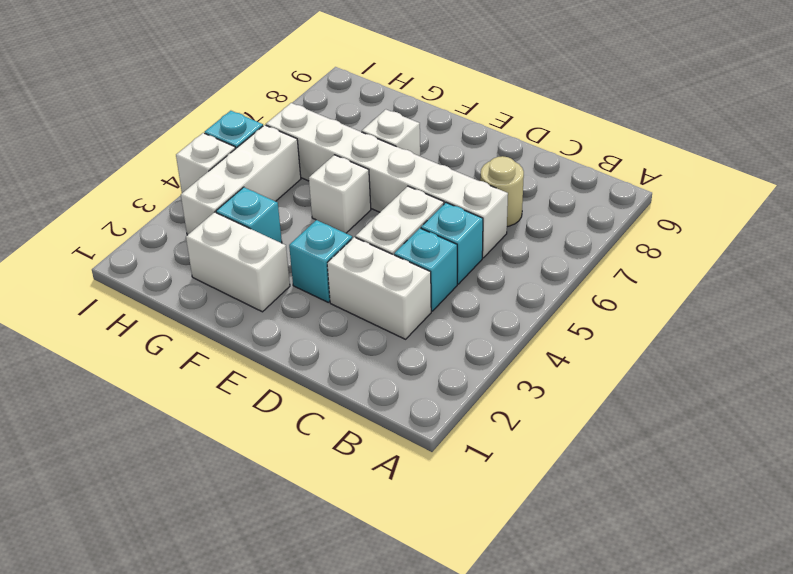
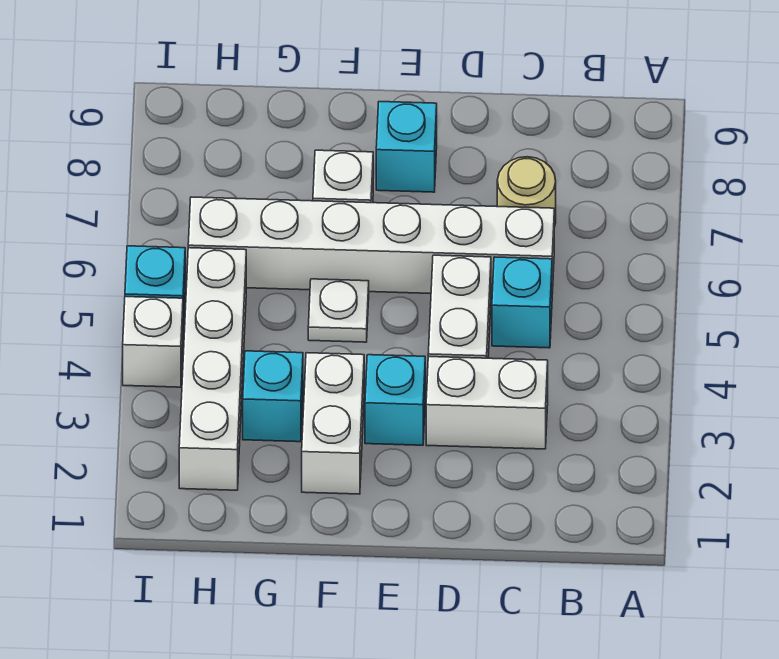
cyan 1x1 brick [394,228,457,311] -> cyan 1x1 brick moved to [376,102,437,192]
white 1x2 brick [186,212,290,312] -> white 1x2 brick turned to [302,353,364,494]
white 1x1 brick [309,155,371,233] -> white 1x1 plate [308,279,369,342]
white 1x3 brick [181,125,301,235] -> white 1x4 brick [179,248,246,490]

